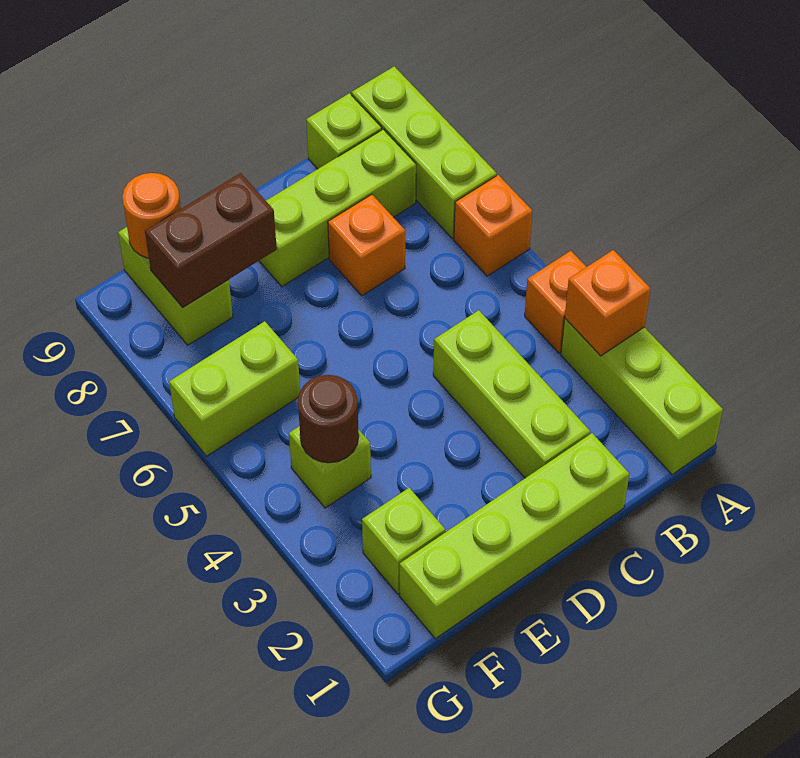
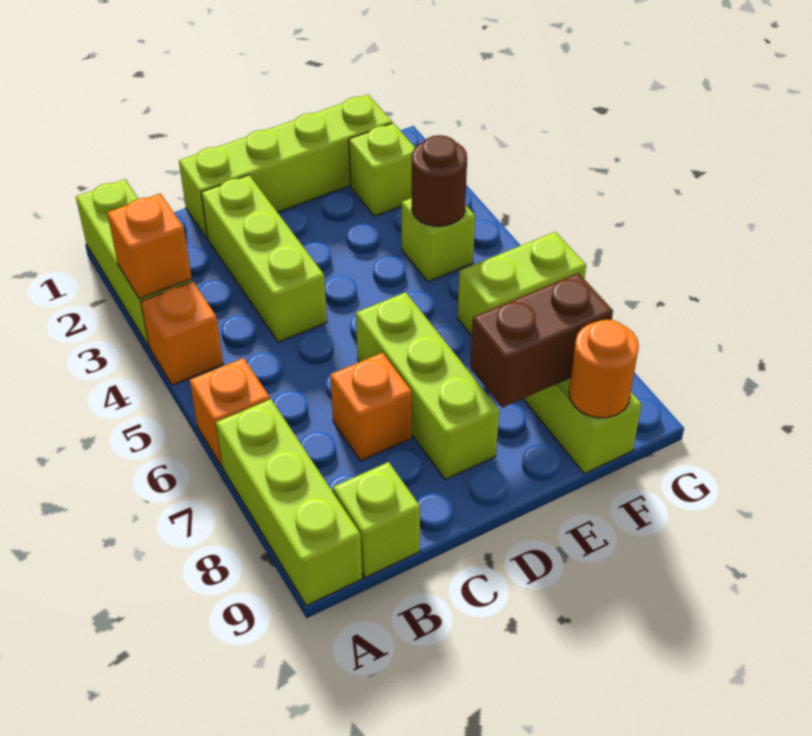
lime 1x3 brick [259,129,416,287] -> lime 1x3 brick turned to [356,292,499,480]

